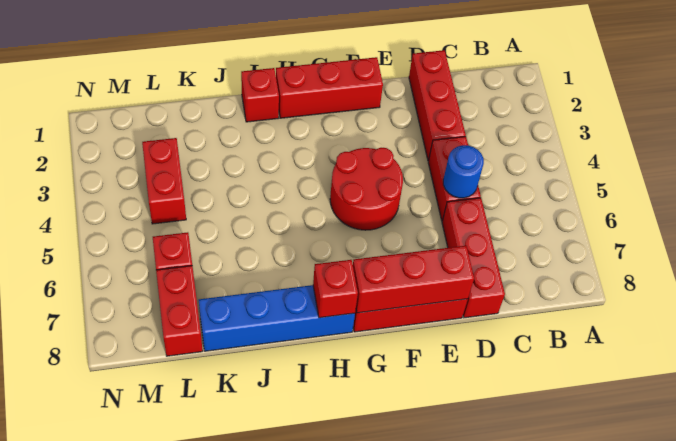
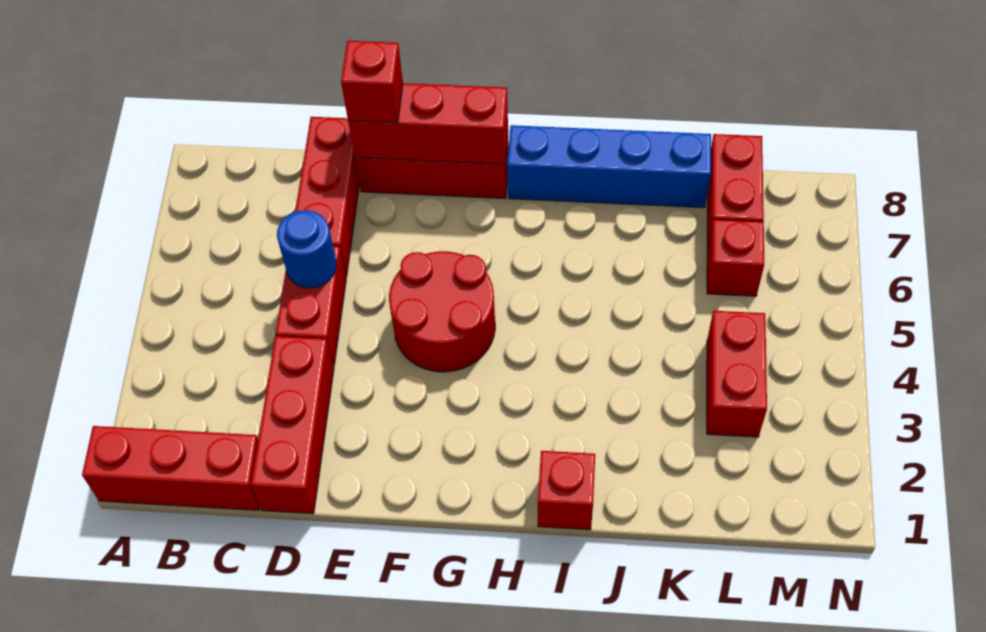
red 1x3 brick [276,57,383,118] -> red 1x3 brick moved to [82,426,260,510]
red 1x1 brick [313,260,358,318] -> red 1x1 brick moved to [341,41,403,123]

